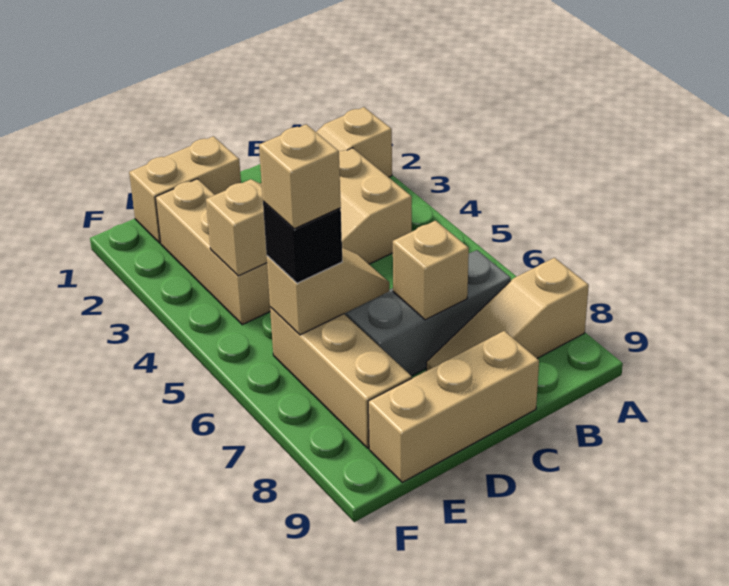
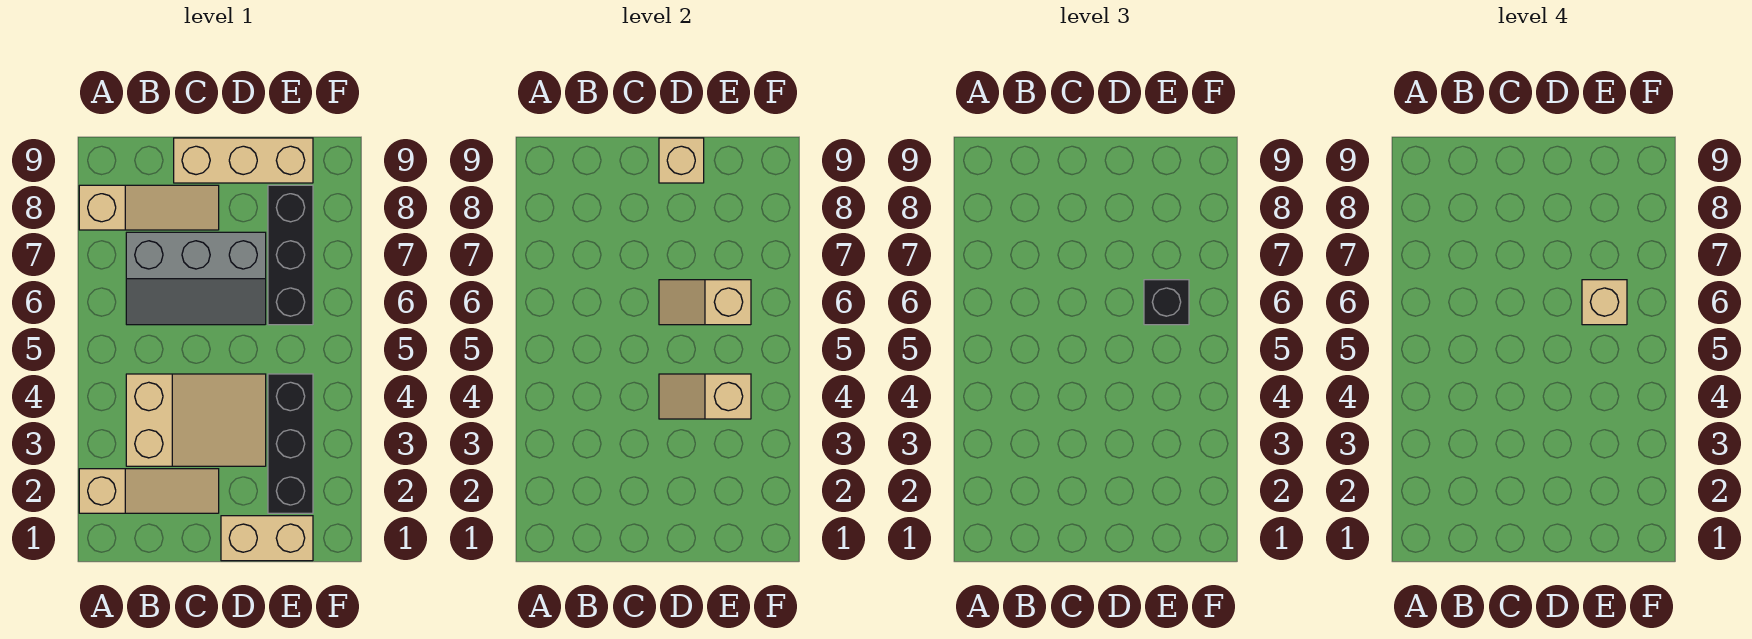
tan 1x1 brick [393,221,469,320] -> tan 1x1 brick moved to [659,138,704,183]
tan 1x3 brick [155,179,270,325] -> black 1x3 brick [268,374,313,513]
tan 1x3 brick [270,307,412,448] -> black 1x3 brick [268,185,313,325]

